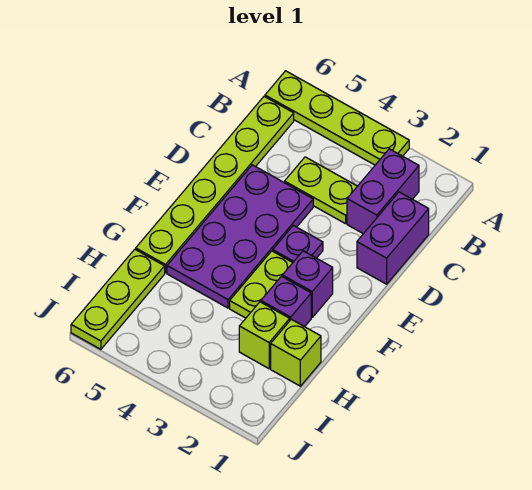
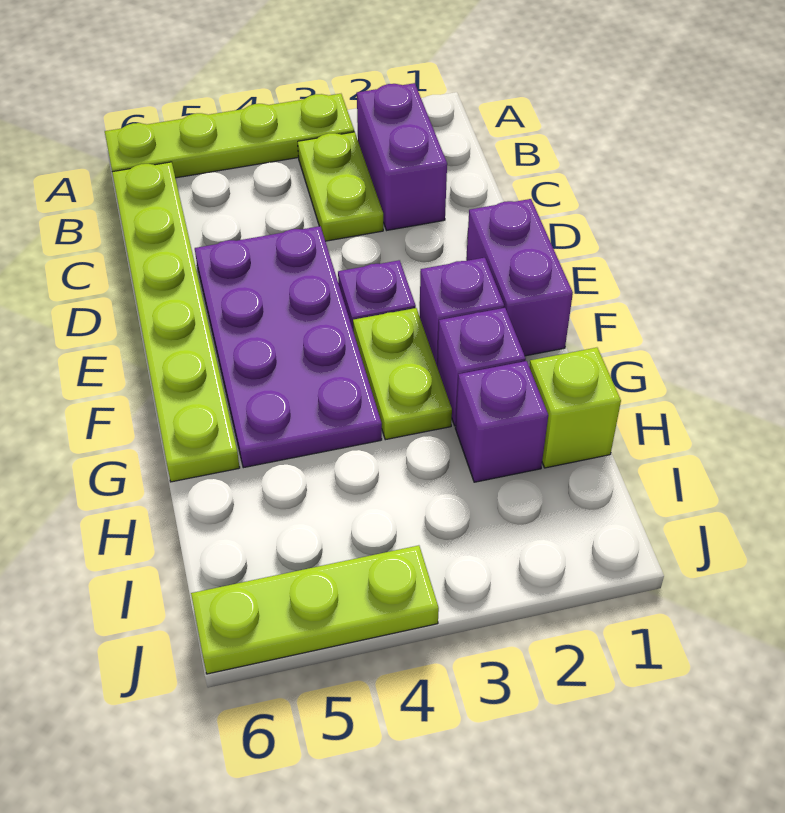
purple 1x2 brick [357,192,429,284] -> purple 1x2 brick moved to [466,199,573,356]
lime 1x2 plate [285,157,357,224] -> lime 1x2 plate turned to [298,132,383,241]
lime 1x1 brick [239,302,290,368] -> purple 1x1 brick [455,361,548,482]
lime 1x3 plate [71,249,165,349] -> lime 1x3 plate turned to [191,545,439,674]

